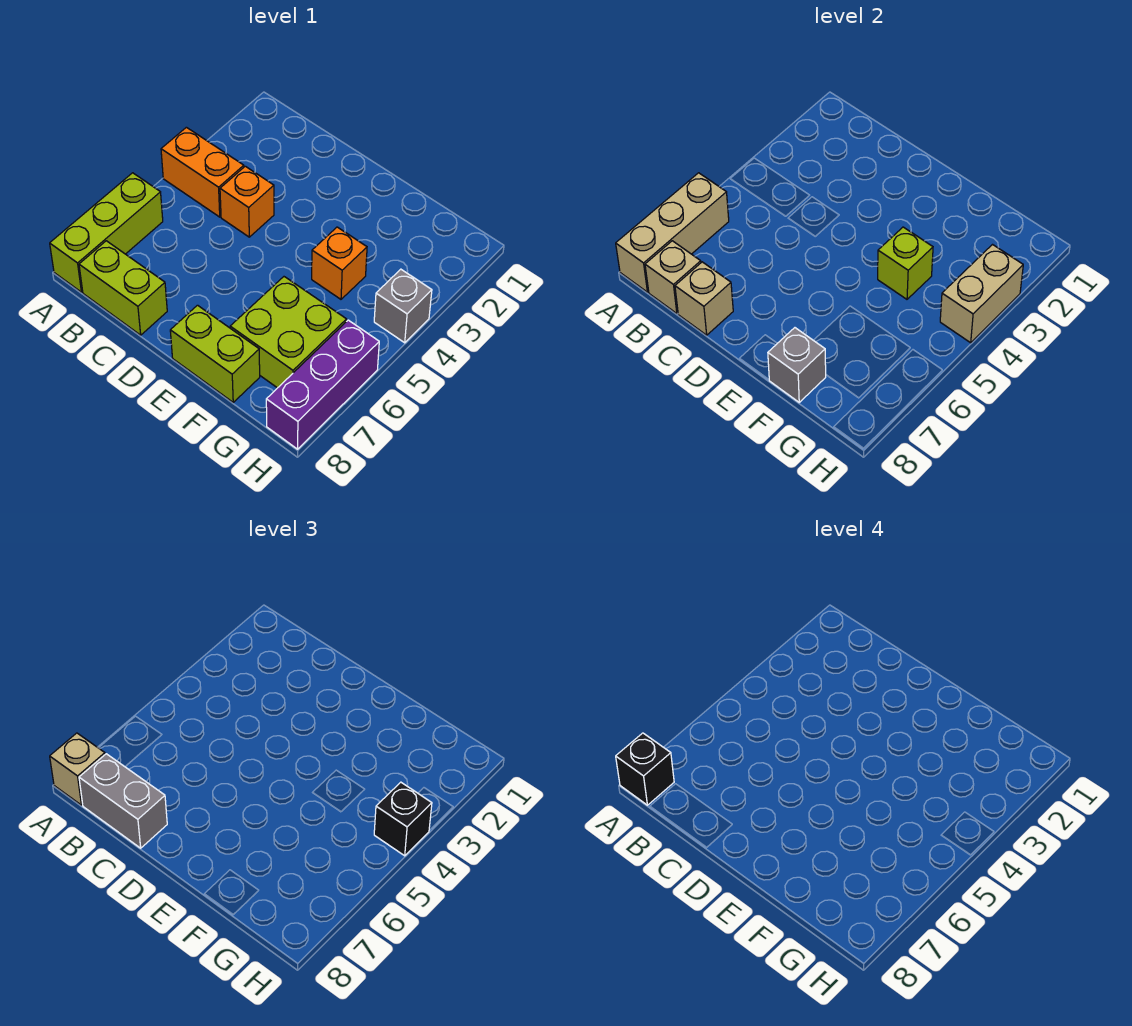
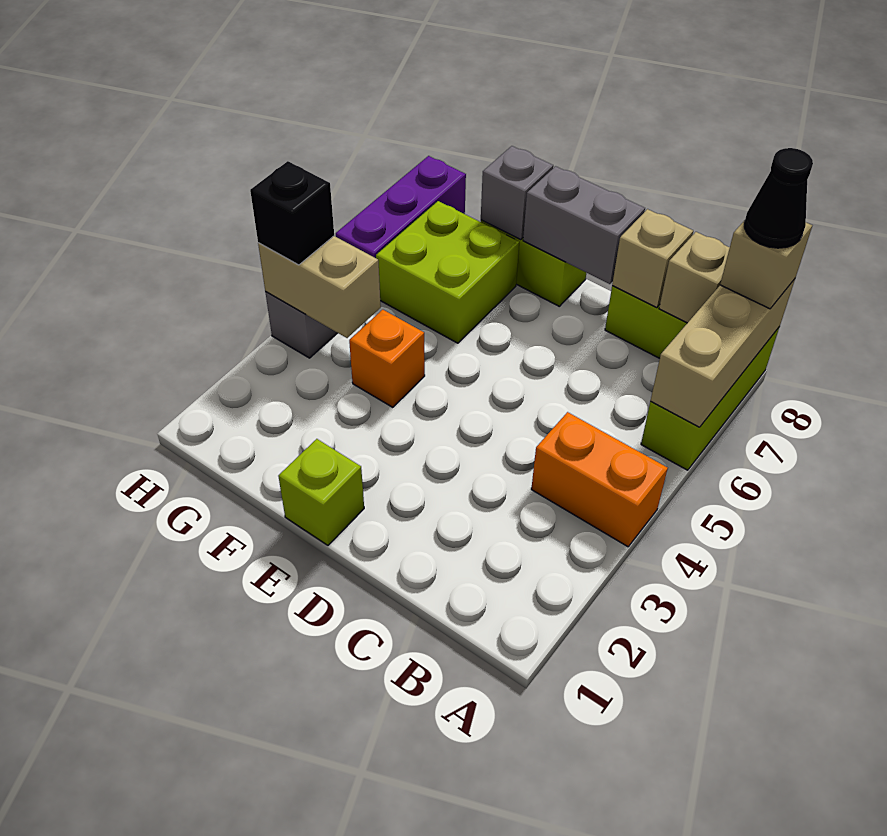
black 1x1 brick [616,733,674,805] -> black 1x1 cone [744,148,813,248]
grey 1x2 brick [79,754,167,848] -> grey 1x2 brick moved to [523,166,645,284]
orange 1x1 brick [220,166,274,237] -> none
lime 1x1 brick [878,227,933,299] -> lime 1x1 brick moved to [278,439,364,545]
tan 1x2 brick [940,245,1023,343] -> tan 1x2 brick turned to [258,236,381,338]

